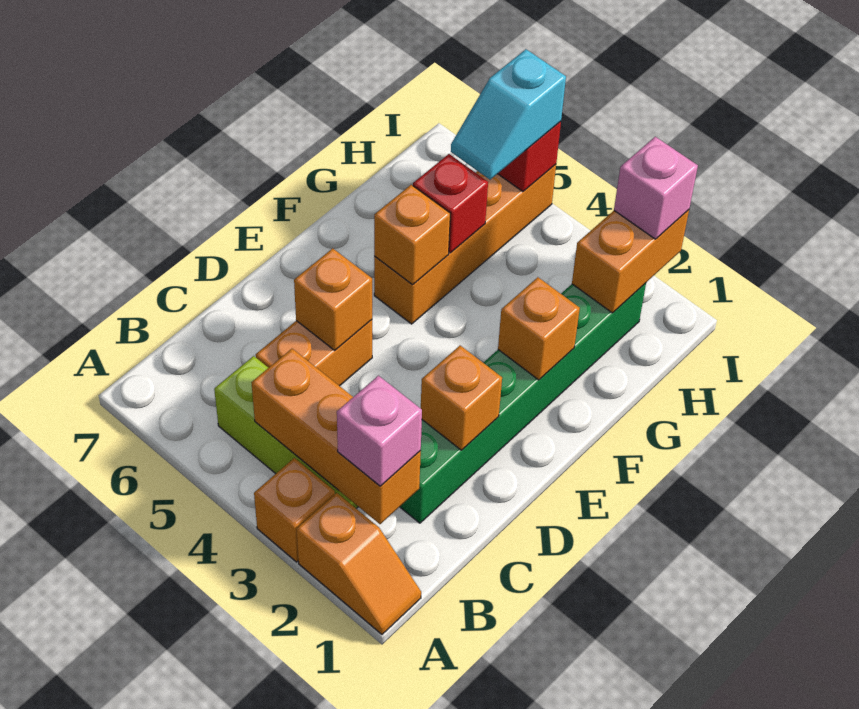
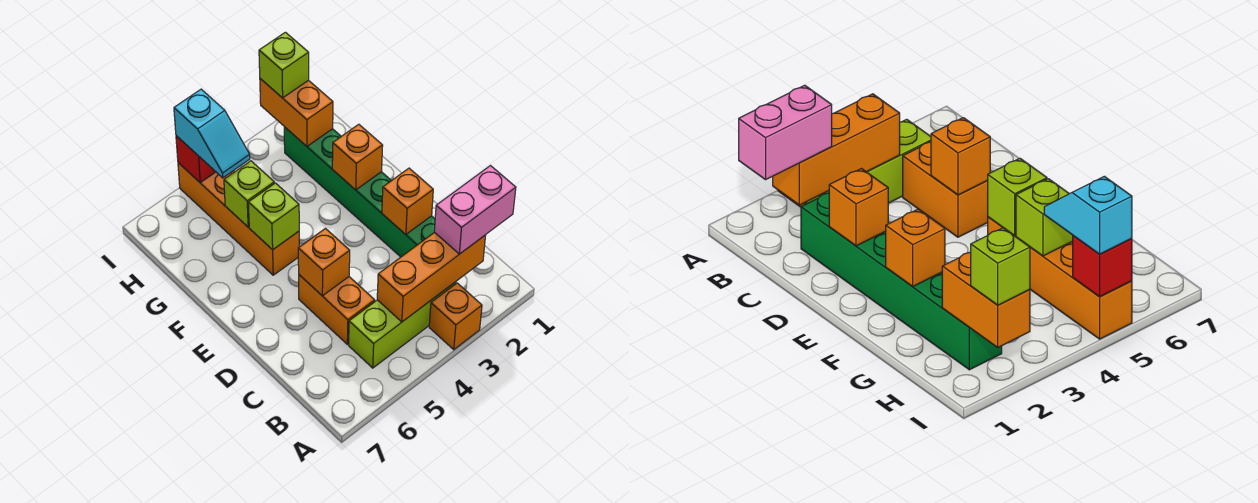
orange 1x2 slope [297,493,421,634] -> none
pink 1x1 brick [337,376,422,486] -> pink 1x2 brick [434,166,516,254]
orange 1x1 brick [374,185,450,285] -> lime 1x1 brick [248,183,299,250]
red 1x1 brick [413,154,488,253] -> lime 1x1 brick [224,161,274,227]
pink 1x1 brick [614,137,698,239] -> lime 1x1 brick [259,32,309,98]

